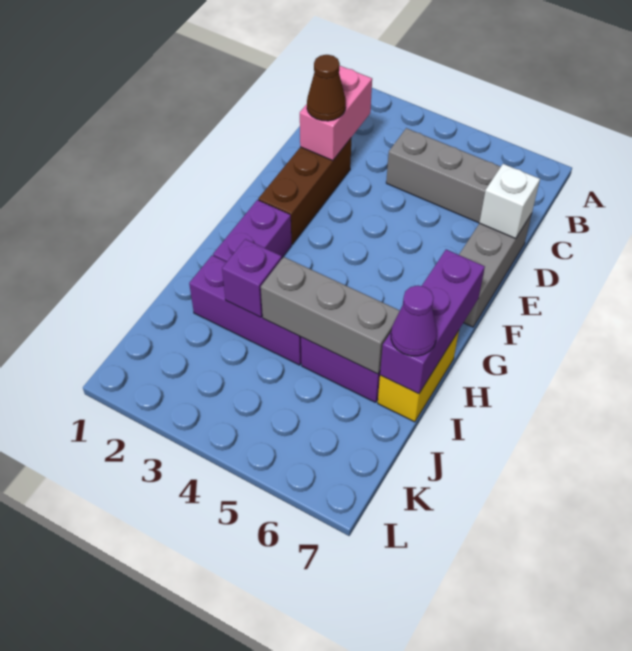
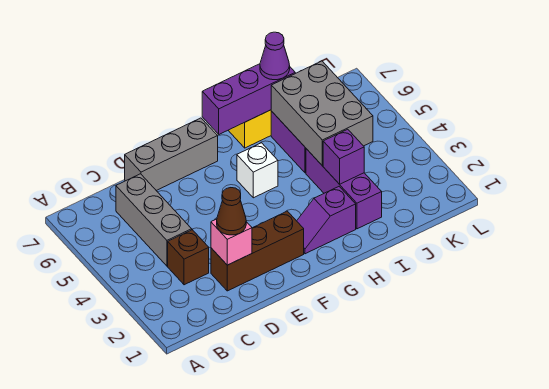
pink 1x2 brick [300,66,372,161] -> pink 1x1 brick [211,219,252,265]
none -> brown 1x1 brick [168,230,209,285]
white 1x1 brick [480,164,540,239] -> white 1x1 brick moved to [237,143,278,198]
purple 1x2 brick [213,200,292,262] -> purple 1x2 slope [297,187,356,254]
grey 1x3 brick [261,257,400,374] -> grey 2x3 brick [271,61,373,166]

